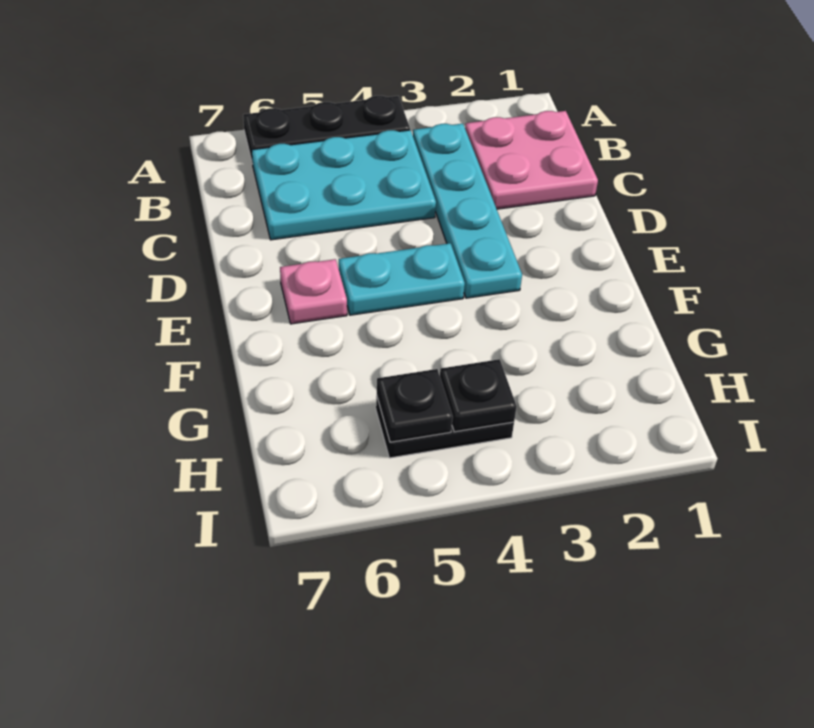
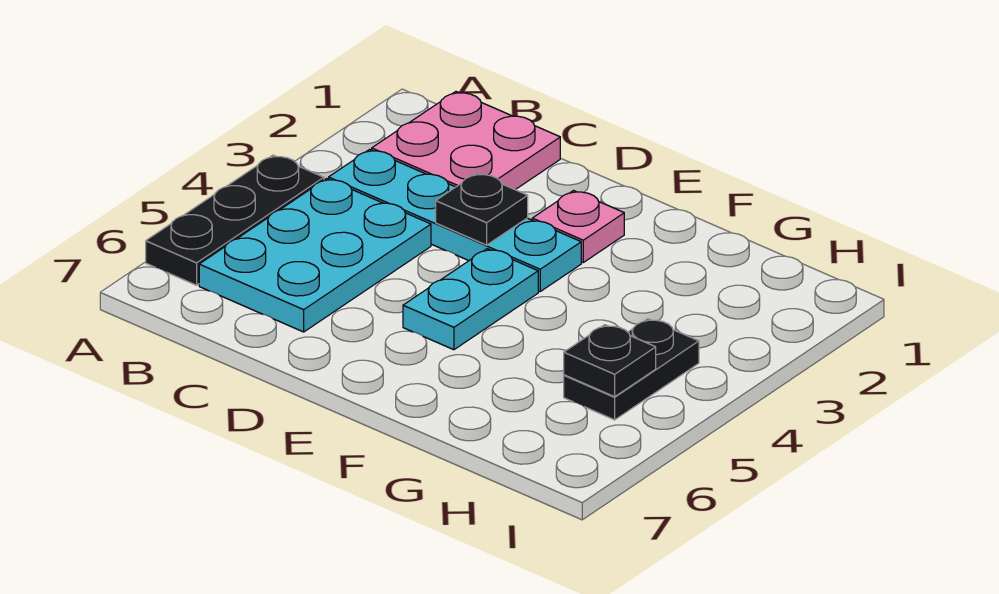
pink 1x1 plate [280,259,347,324] -> pink 1x1 plate moved to [532,191,624,262]
black 1x1 plate [440,359,517,432] -> black 1x1 plate moved to [436,173,528,245]

